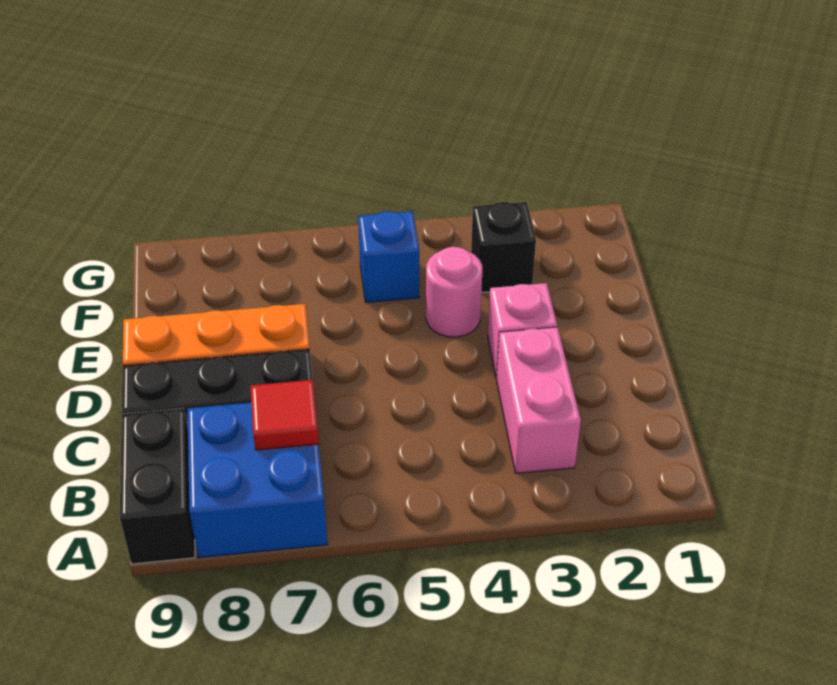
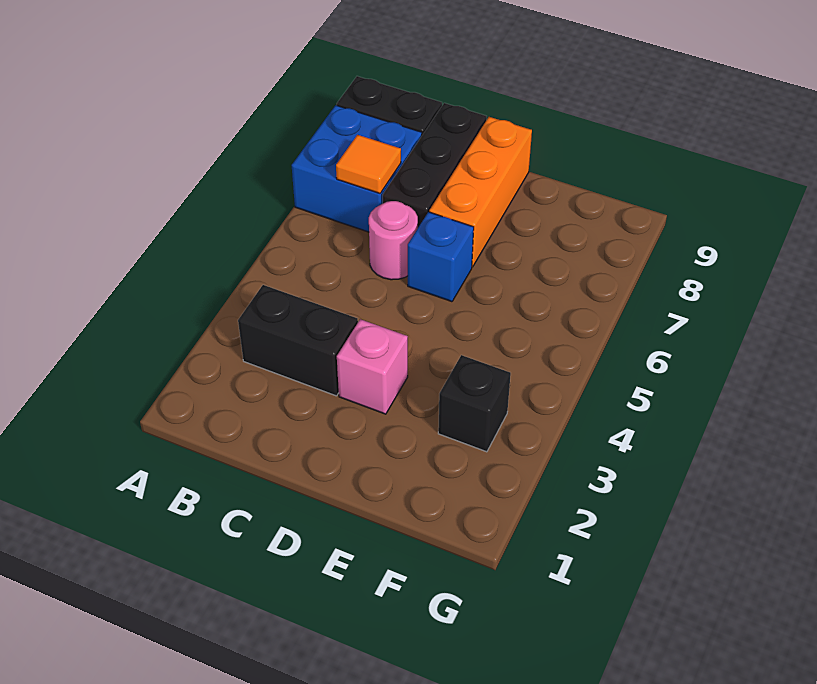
pink 1x2 brick [497,327,581,473] -> black 1x2 brick [238,285,358,396]
red 1x1 tile [251,380,319,450] -> orange 1x1 tile [336,135,401,193]
pink 1x1 round brick [426,247,482,337] -> pink 1x1 round brick moved to [369,201,418,280]
blue 1x1 brick [358,211,419,302] -> blue 1x1 brick moved to [408,212,474,302]

